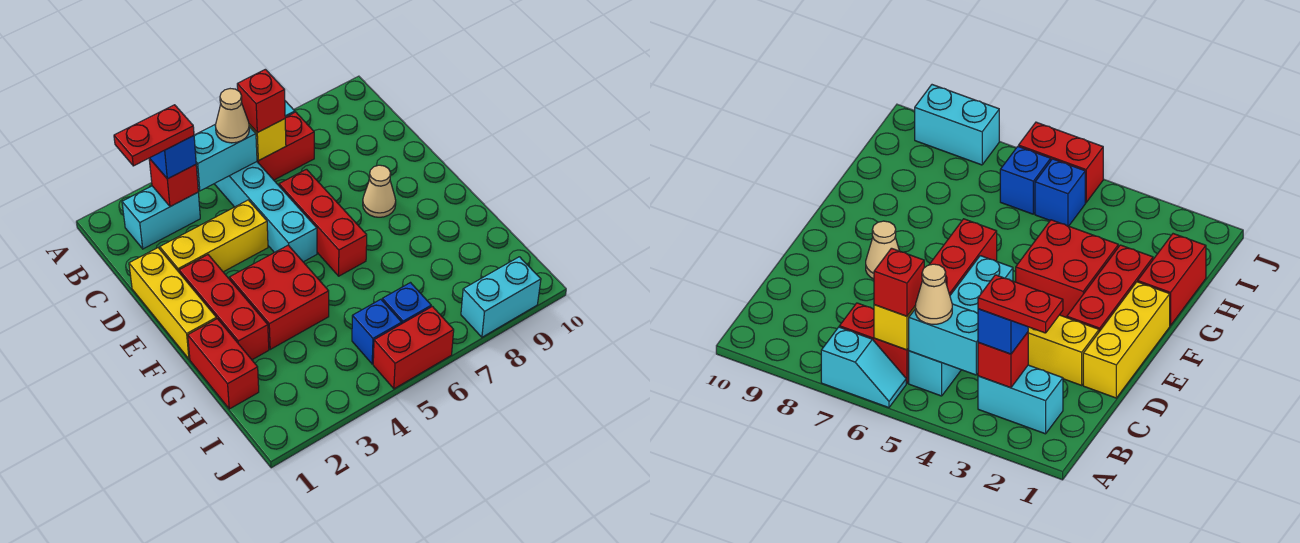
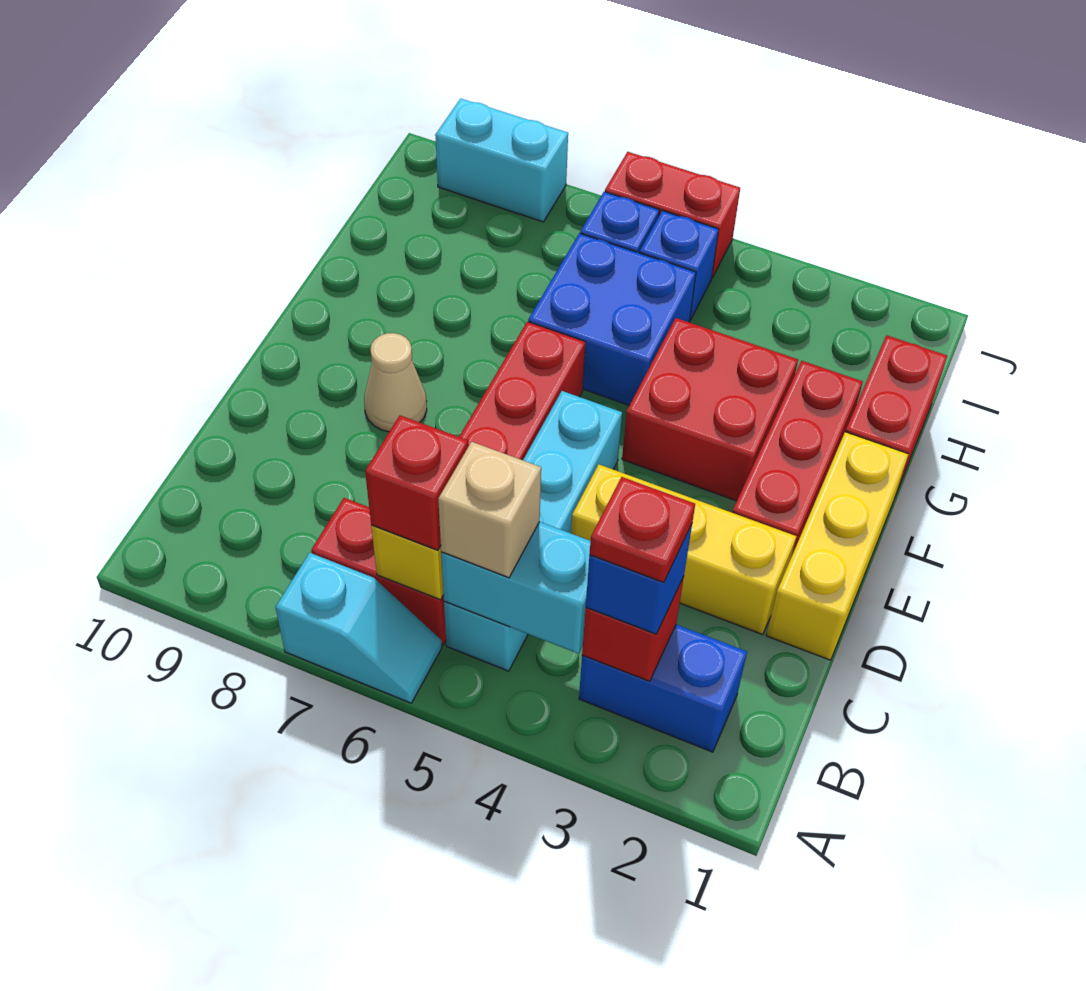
cyan 1x2 brick [122,186,200,249] -> blue 1x2 brick [579,625,747,752]
red 1x2 plate [114,105,194,166] -> red 1x1 plate [590,477,695,583]
tan 1x1 cone [215,89,249,143] -> tan 1x1 brick [438,442,541,578]
none -> blue 2x2 brick [528,233,696,405]

